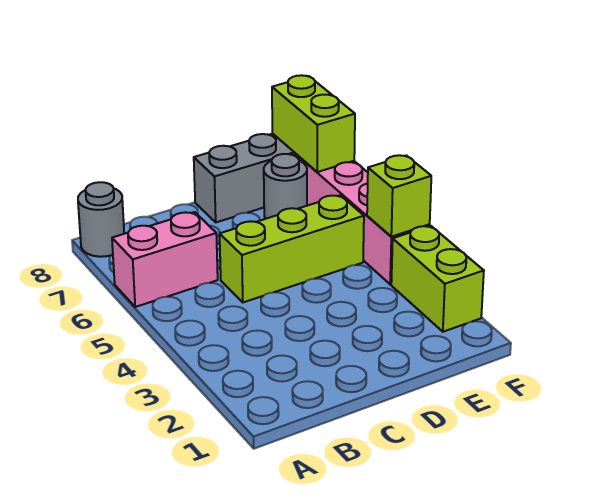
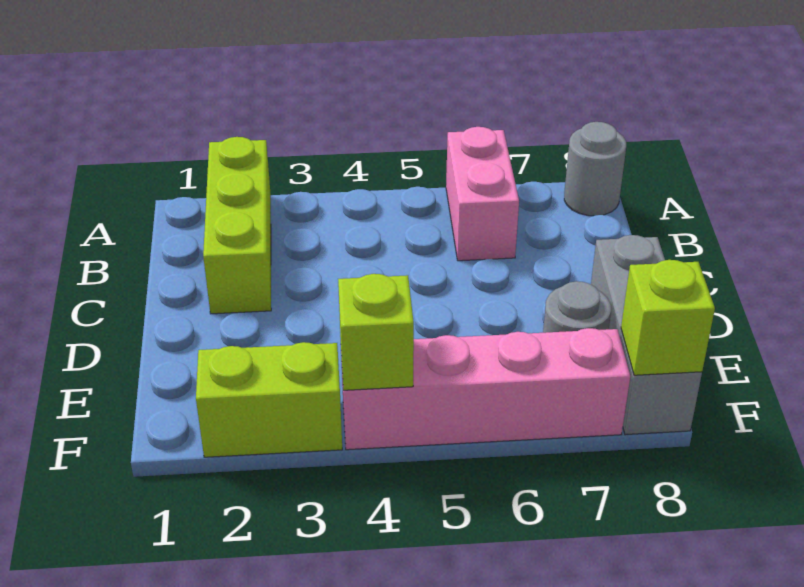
lime 1x3 brick [220,195,364,302] -> lime 1x3 brick moved to [203,137,271,314]
lime 1x2 brick [272,75,355,172] -> lime 1x1 brick [621,260,715,375]

